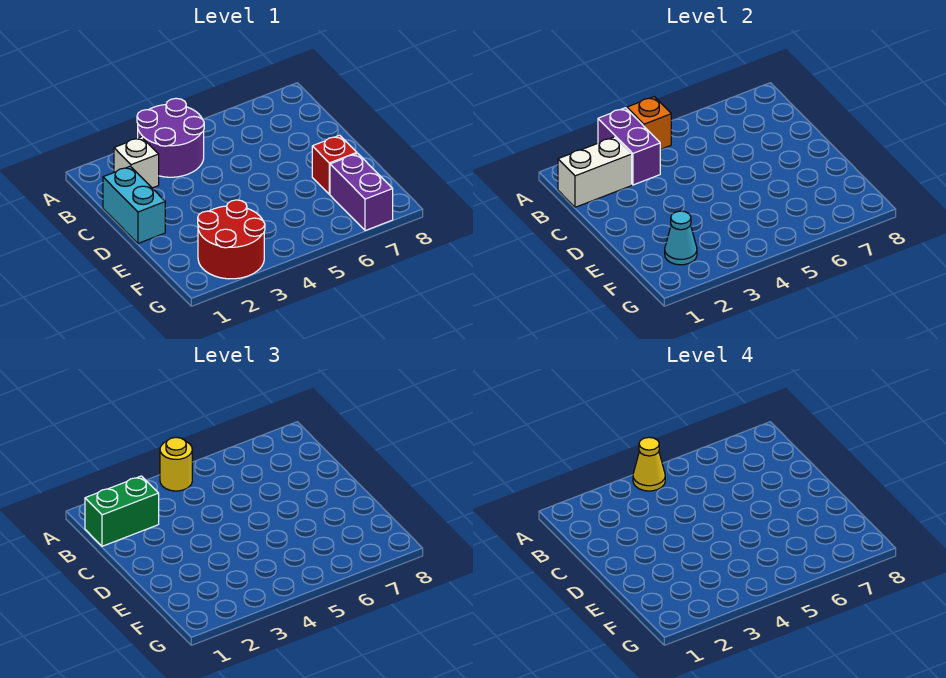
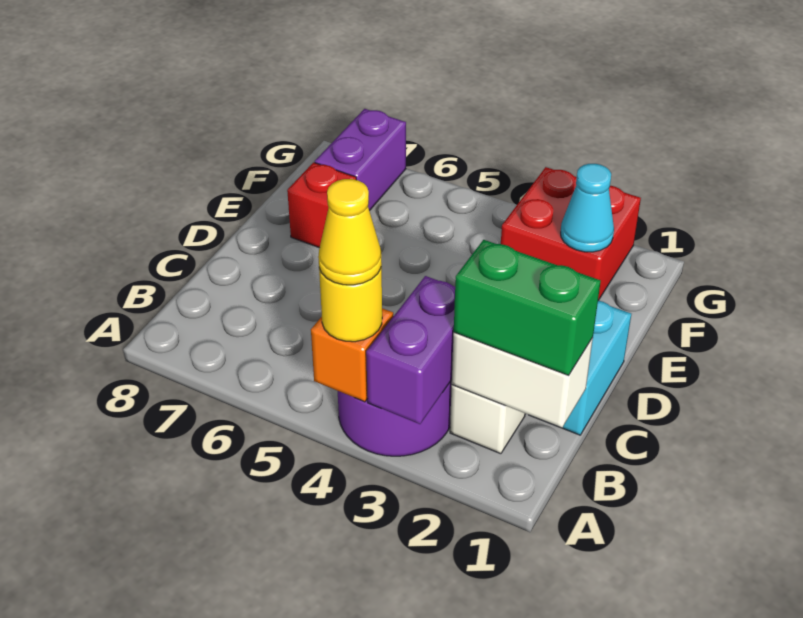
red 2x2 round brick [198,200,265,279] -> red 2x2 brick [501,167,641,301]

